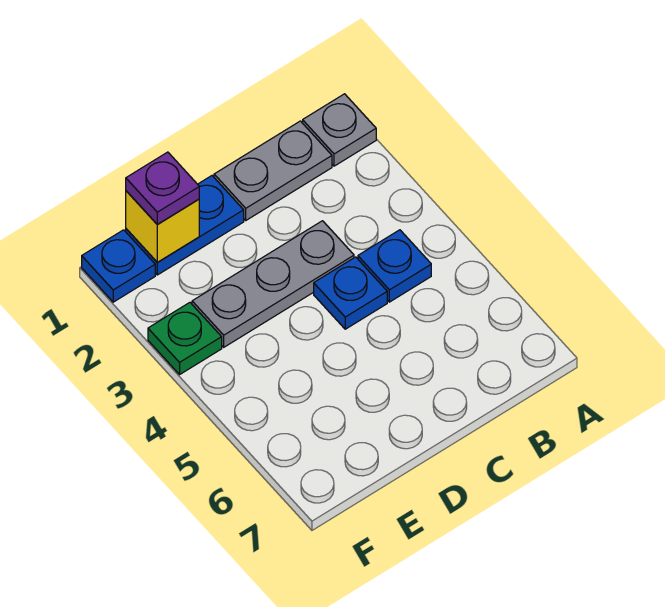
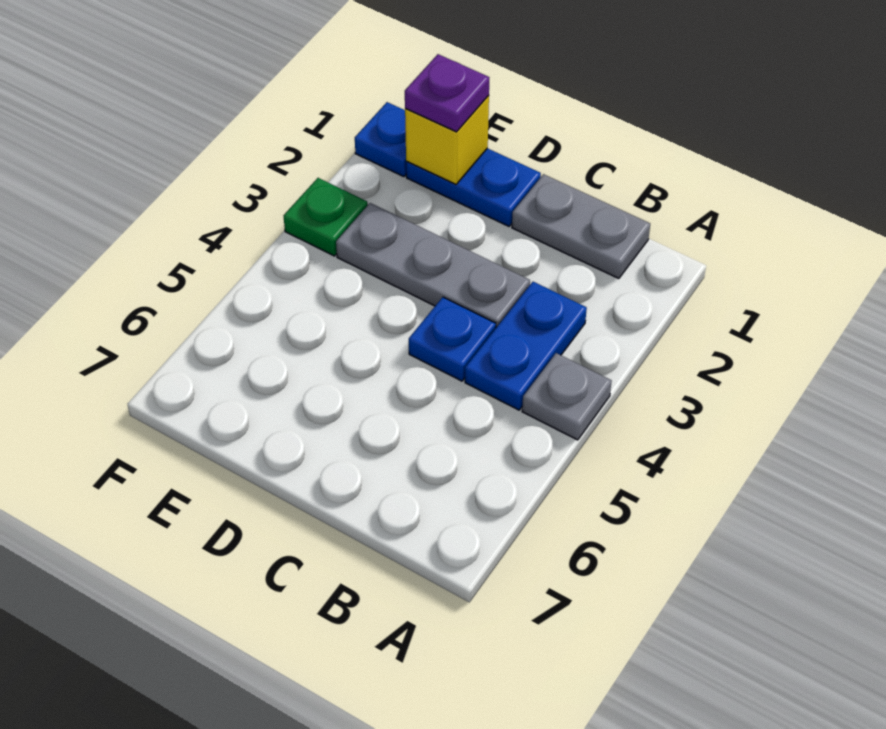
grey 1x1 plate [303,94,376,166] -> grey 1x1 plate moved to [522,353,612,440]
blue 1x1 plate [358,230,431,302] -> blue 1x2 plate [465,282,587,410]

